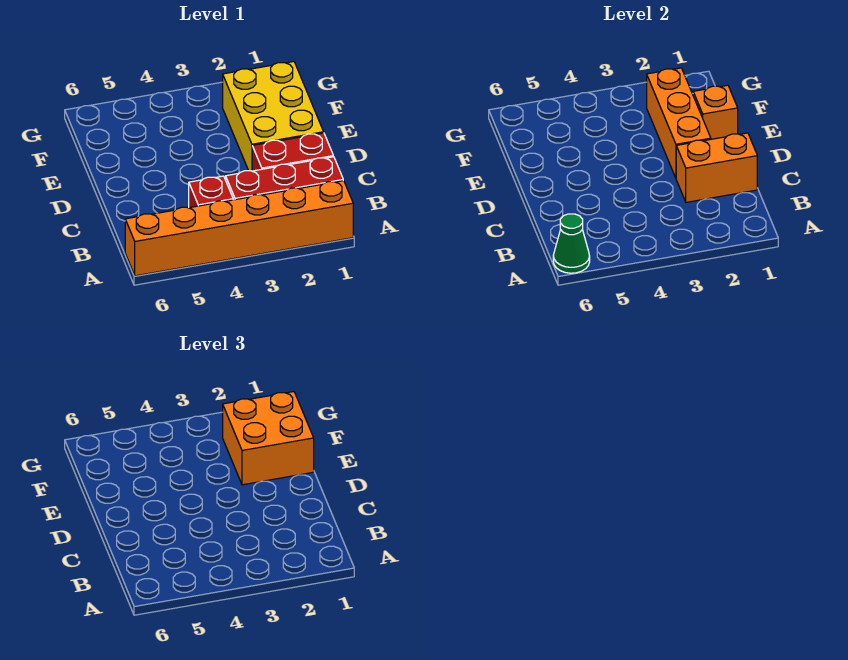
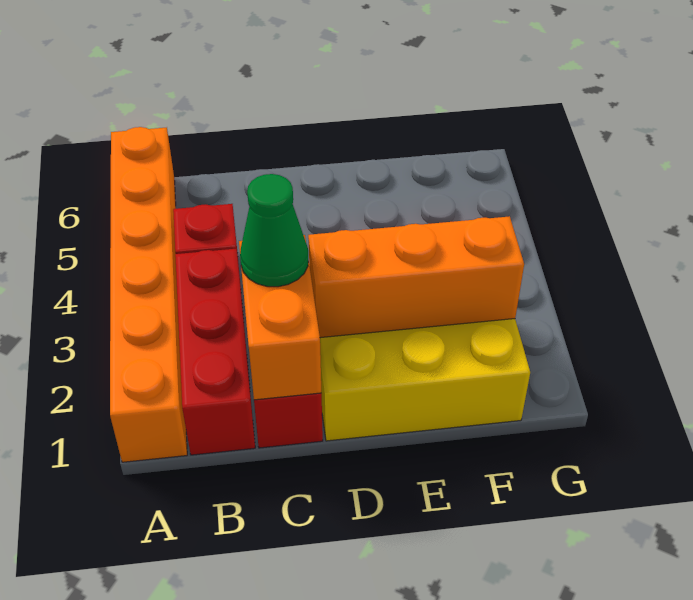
green 1x1 cone [553,214,590,273] -> green 1x1 cone moved to [240,174,308,287]
orange 1x1 brick [693,85,738,139] -> none
orange 2x2 brick [223,392,314,485] -> none

